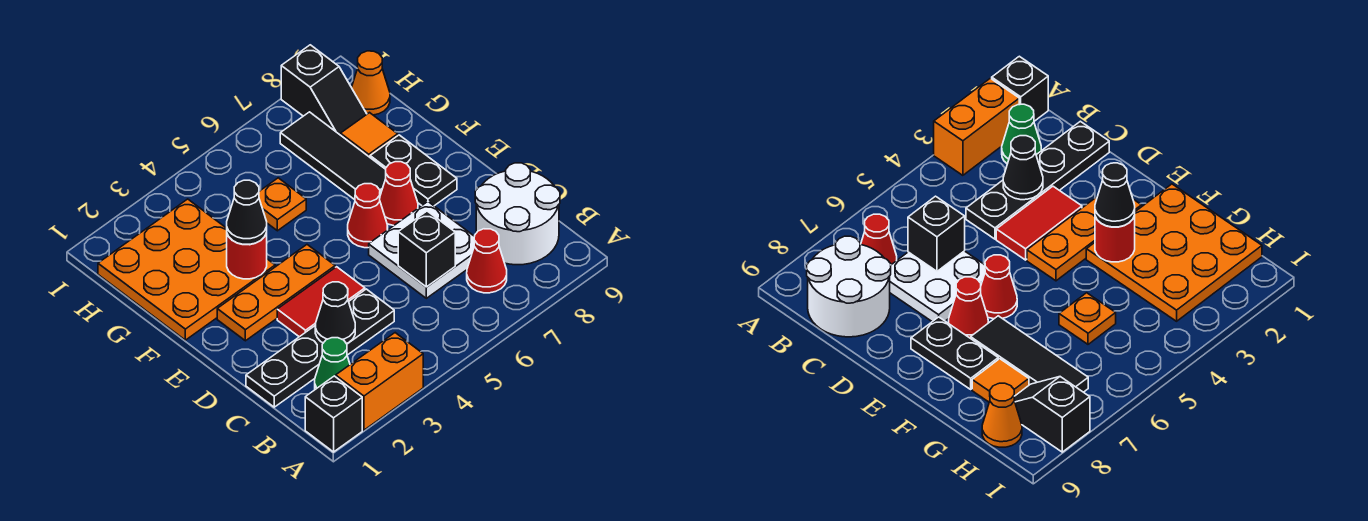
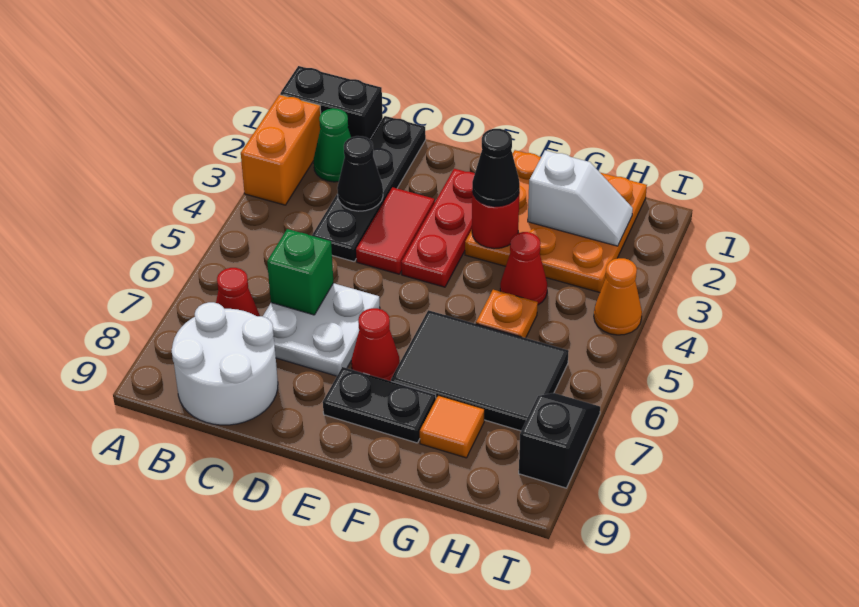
black 1x1 brick [305,376,362,452] -> black 1x2 brick [280,66,383,139]
black 1x1 brick [398,211,455,287] -> green 1x1 brick [267,229,333,315]
orange 1x3 plate [217,245,335,341] -> red 1x3 plate [401,169,475,287]
red 1x1 cone [348,184,388,248] -> red 1x1 cone moved to [500,232,547,305]
black 1x3 tile [280,112,386,200] -> black 2x3 tile [391,310,569,431]
none -> white 1x2 slope [528,150,633,246]
black 1x2 slope [281,45,367,135] -> black 1x2 slope turned to [519,393,600,488]
orange 1x1 cone [351,51,390,115] -> orange 1x1 cone moved to [594,258,642,335]

